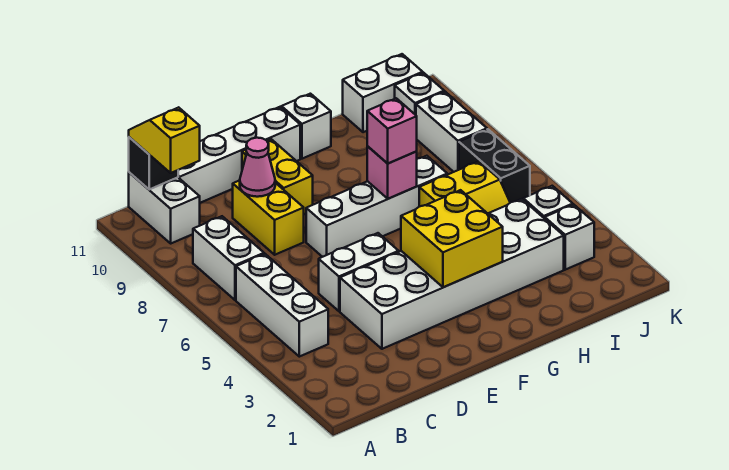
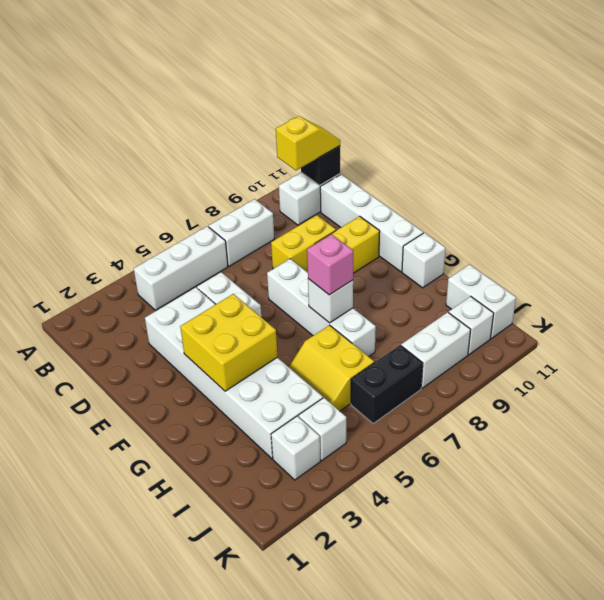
pink 1x1 cone [240,138,275,197] -> none
pink 1x1 brick [367,146,417,199] -> white 1x1 brick [308,279,353,323]

